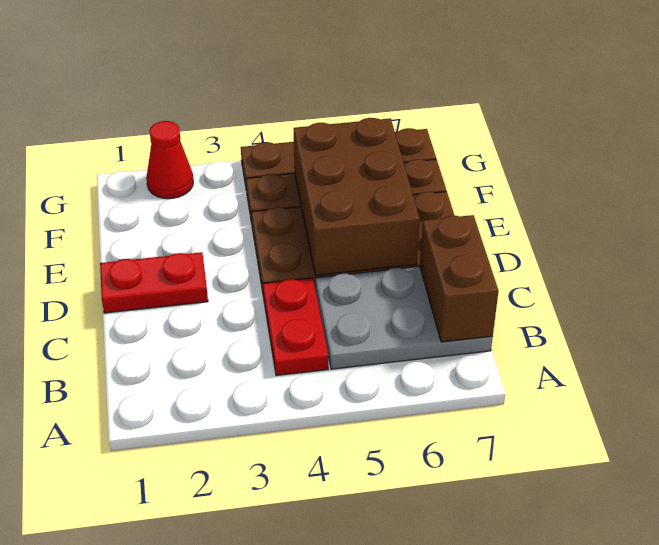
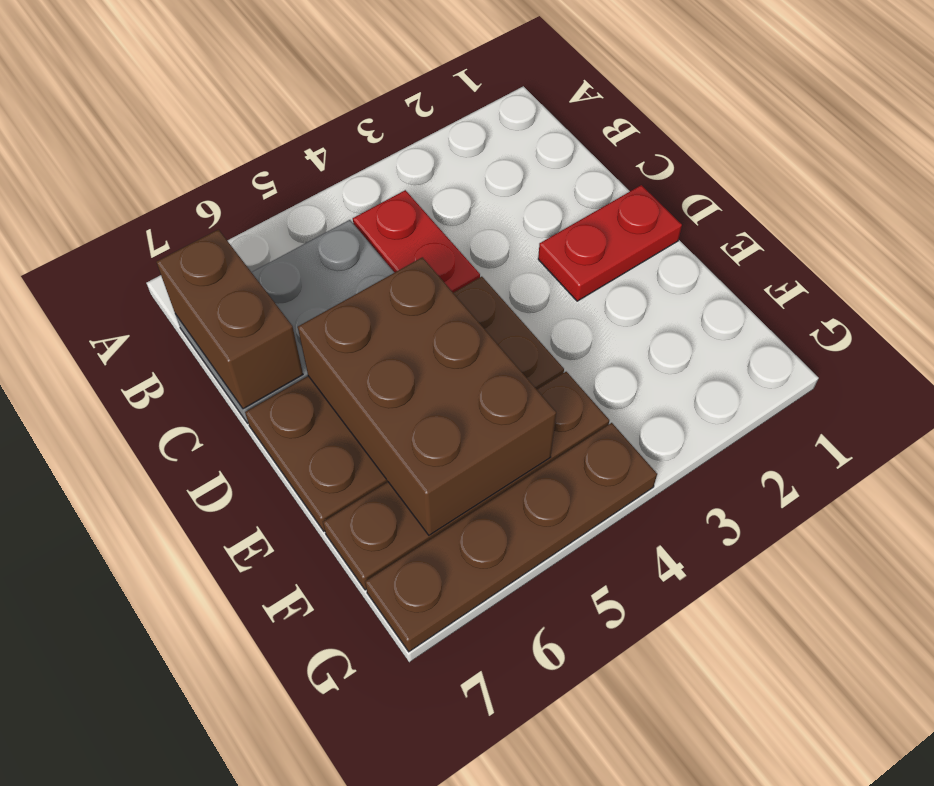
red 1x1 cone [146,121,193,199] -> none

